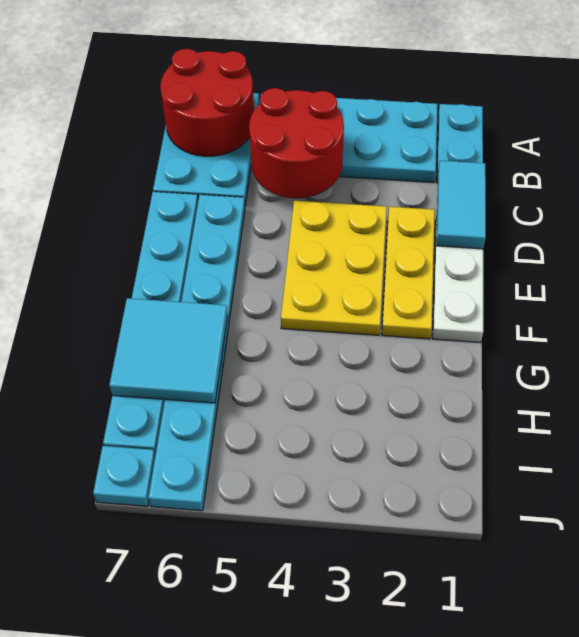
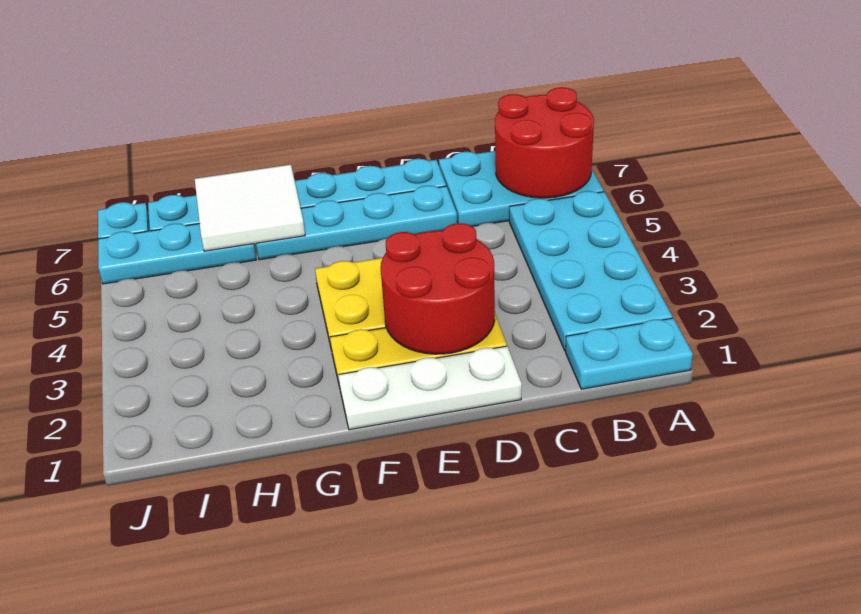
red 2x2 round brick [249,88,344,198] -> red 2x2 round brick moved to [381,223,495,354]
cyan 1x2 tile [436,160,486,249] -> none
cyan 2x2 tile [109,298,227,403] -> white 2x2 tile [195,165,305,251]

